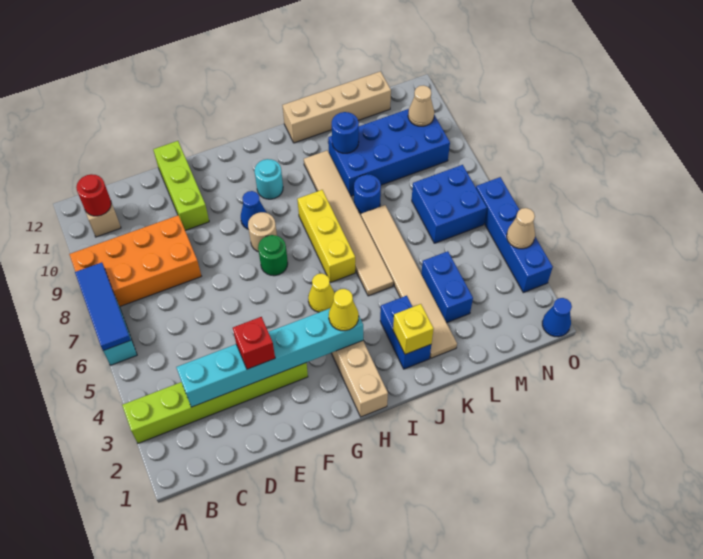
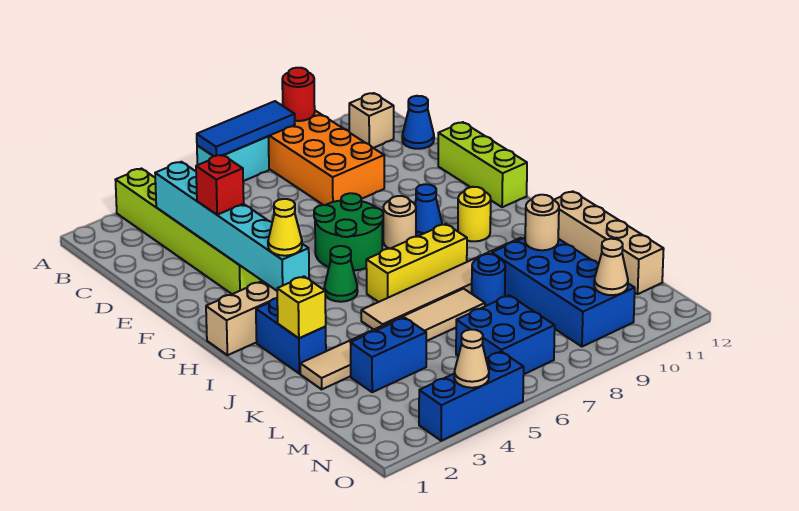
red 1x1 round brick [76,174,111,216] -> red 1x1 round brick moved to [282,68,315,121]
lime 1x3 brick [153,141,209,230] -> lime 1x3 brick turned to [438,122,527,207]
green 1x1 round brick [258,235,288,276] -> green 2x2 round brick [314,193,383,270]
yellow 1x1 cone [308,274,335,312] -> green 1x1 cone [324,246,358,302]
cyan 1x1 round brick [254,159,283,199] -> yellow 1x1 round brick [458,187,491,241]
blue 1x2 brick [380,296,431,369] -> blue 1x2 brick turned to [256,298,326,374]
blue 1x1 round brick [332,112,359,153] -> tan 1x1 round brick [525,195,559,250]
blue 1x1 cone [542,298,572,337] -> blue 1x1 cone moved to [402,96,434,149]
blue 1x4 brick [476,177,553,293] -> blue 1x3 brick [419,352,524,441]

